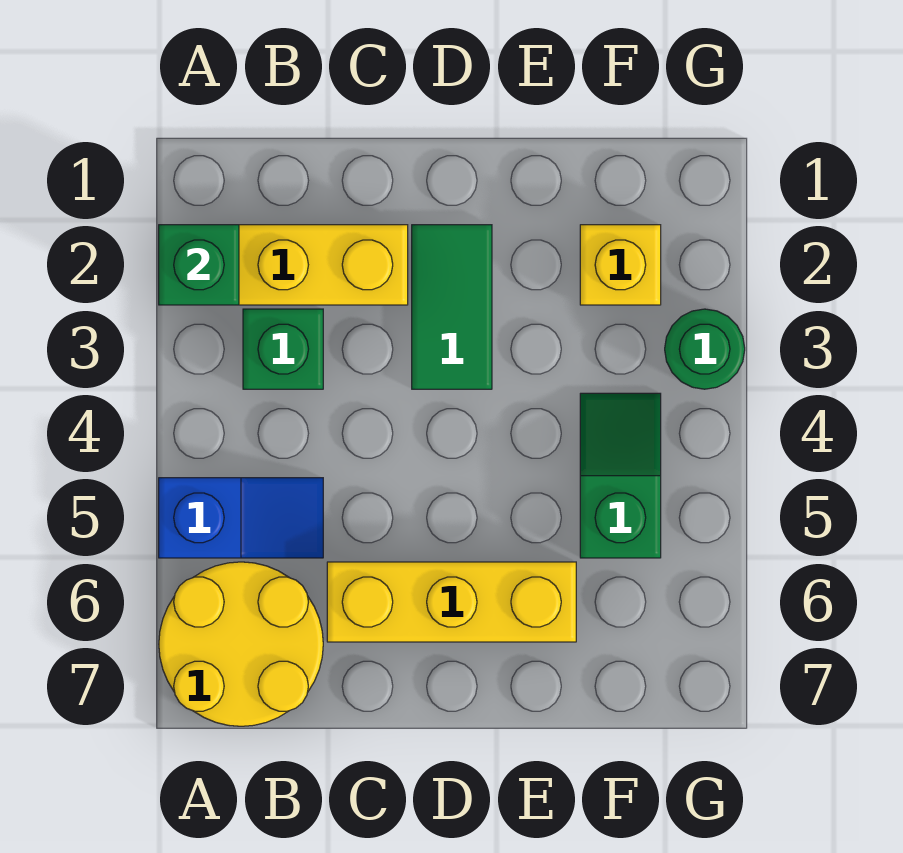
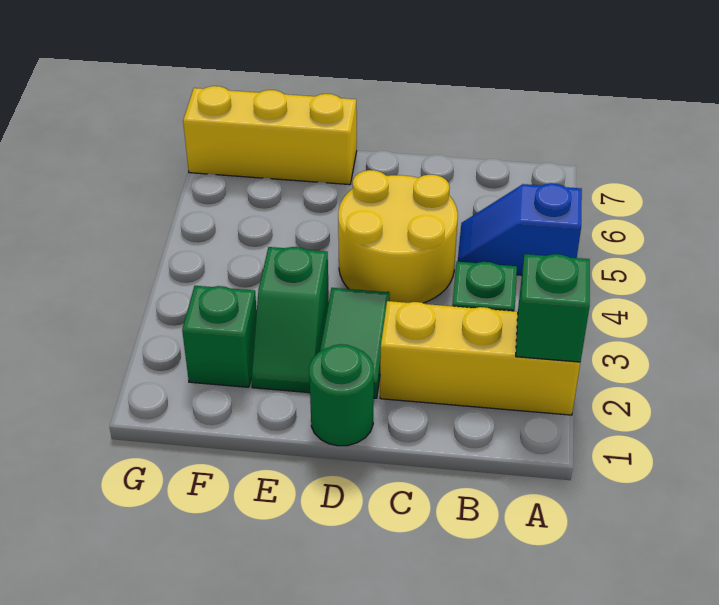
yellow 2x2 round brick [159,562,323,726] -> yellow 2x2 round brick moved to [338,170,458,303]
yellow 1x3 brick [327,562,576,642] -> yellow 1x3 brick moved to [183,86,357,185]
yellow 1x1 brick [580,225,661,305] -> green 1x1 brick [182,286,257,387]
green 1x2 slope [580,393,661,558] -> green 1x2 slope moved to [251,247,329,393]
green 1x1 round brick [665,309,745,389] -> green 1x1 round brick moved to [309,344,374,446]

